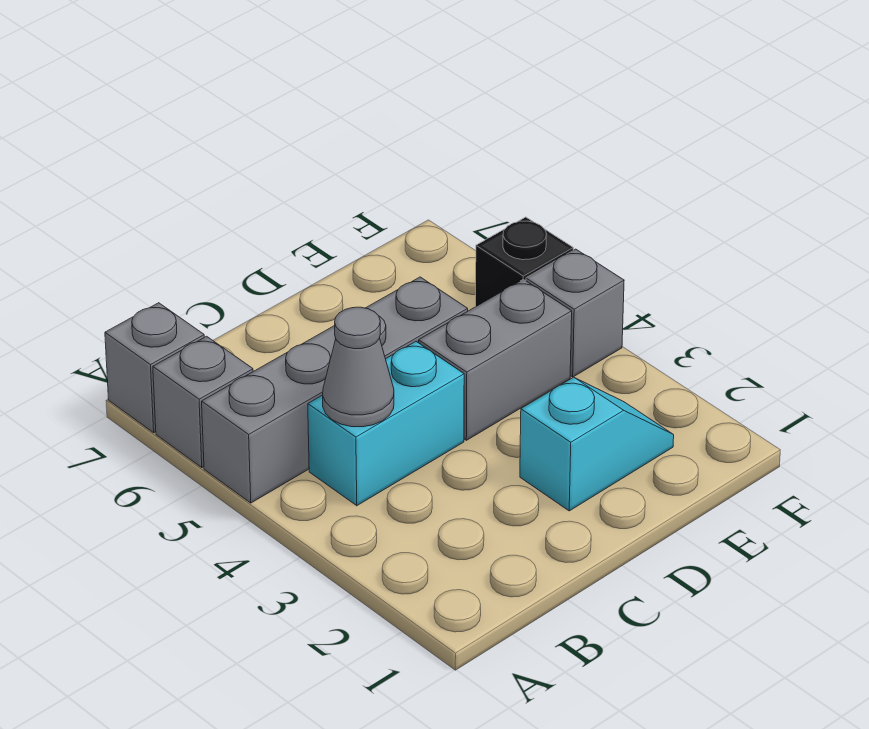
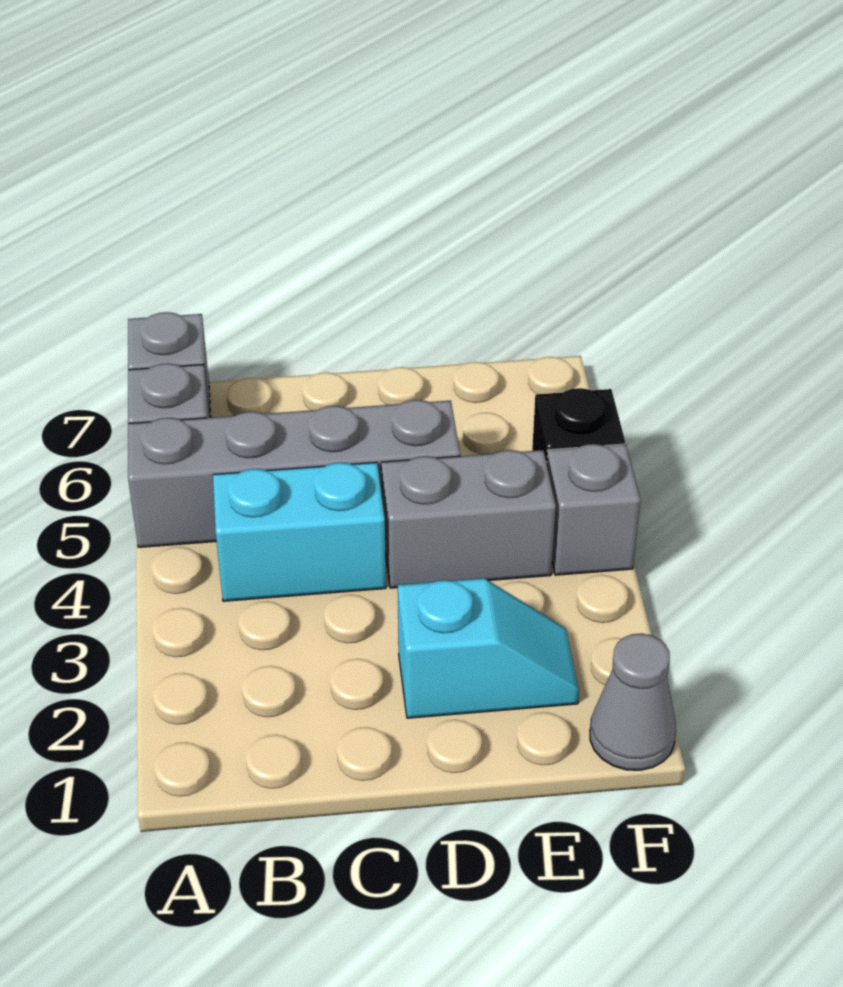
grey 1x1 cone [323,307,394,427] -> grey 1x1 cone moved to [590,633,676,770]

